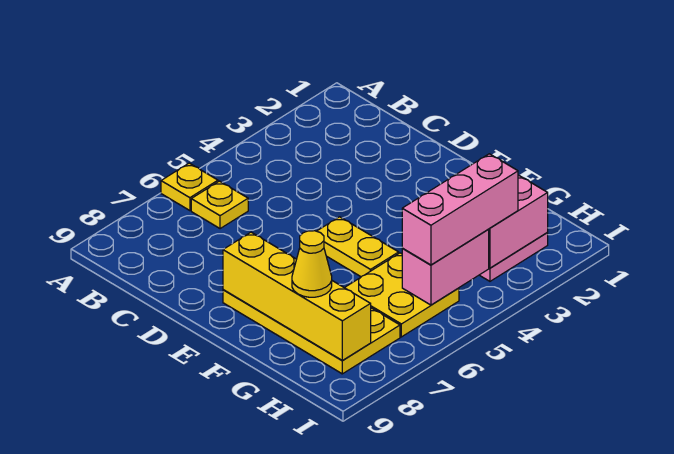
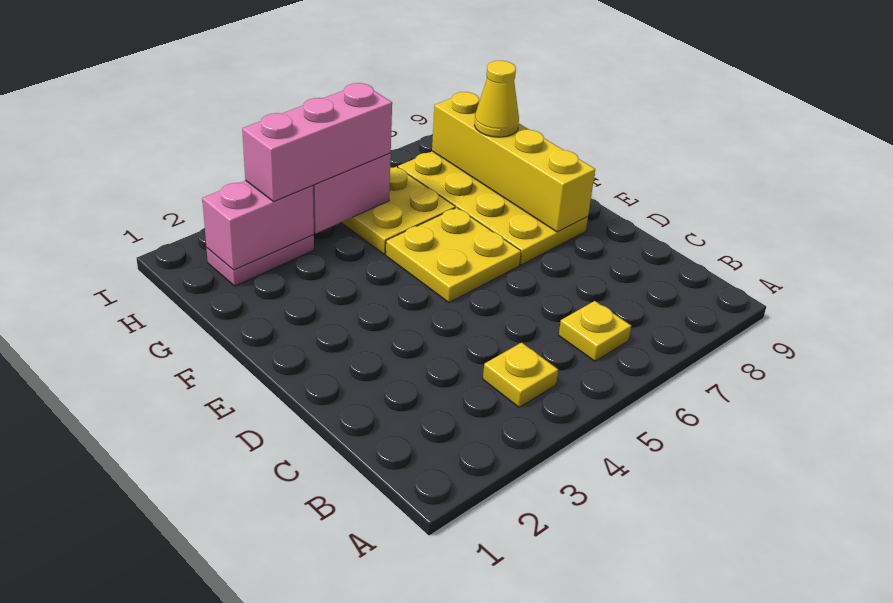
yellow 1x1 plate [161,163,218,211] -> yellow 1x1 plate moved to [483,343,558,407]
yellow 1x2 plate [317,217,399,277] -> yellow 2x2 plate [386,208,521,303]

